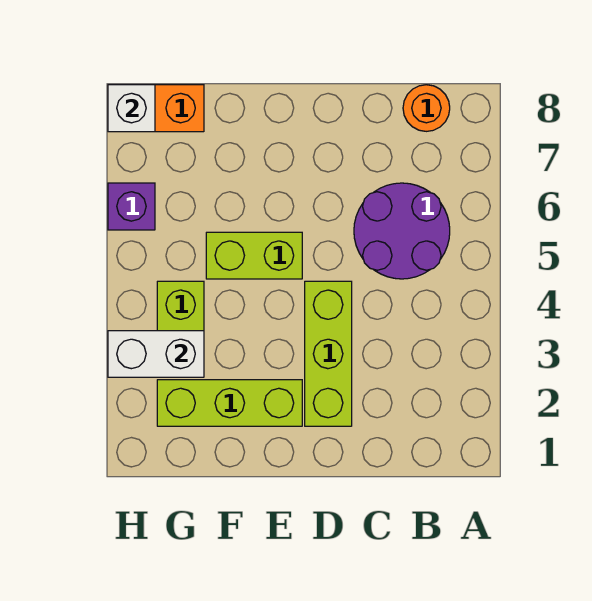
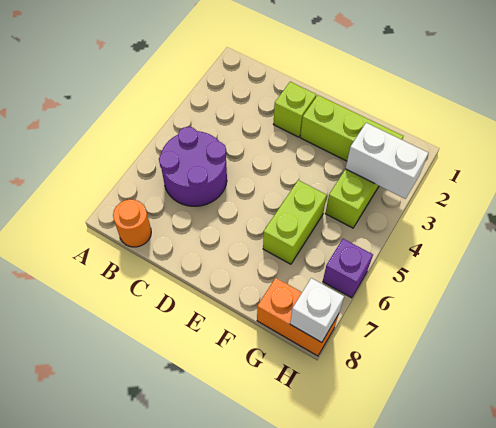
lime 1x3 brick [305,281,352,426] -> lime 1x1 brick [273,82,316,137]
lime 1x2 brick [206,232,302,279] -> lime 1x2 brick turned to [263,180,327,264]

